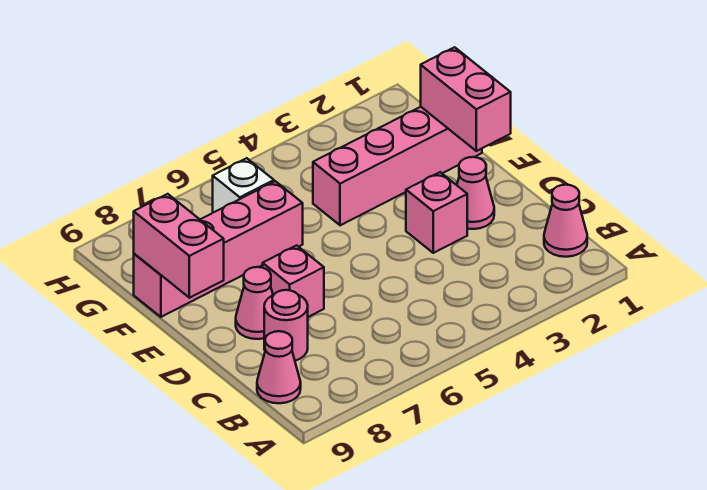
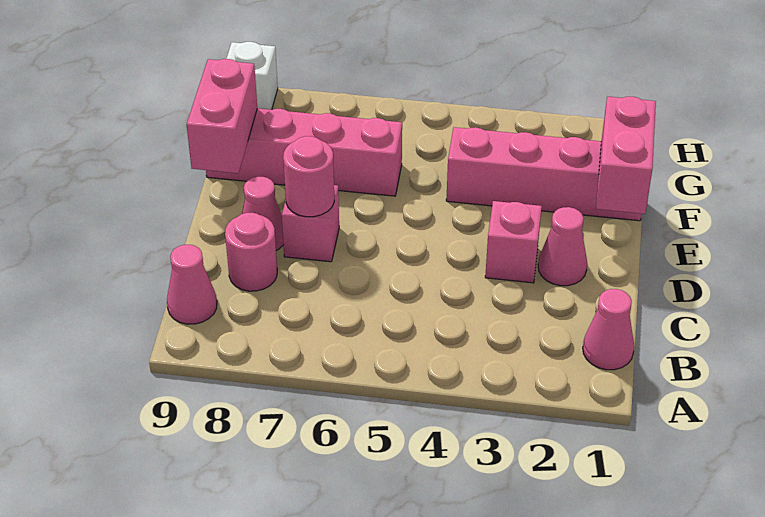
none -> pink 1x1 round brick [283,136,334,217]
white 1x1 brick [213,158,274,213] -> white 1x1 brick moved to [226,42,278,110]

